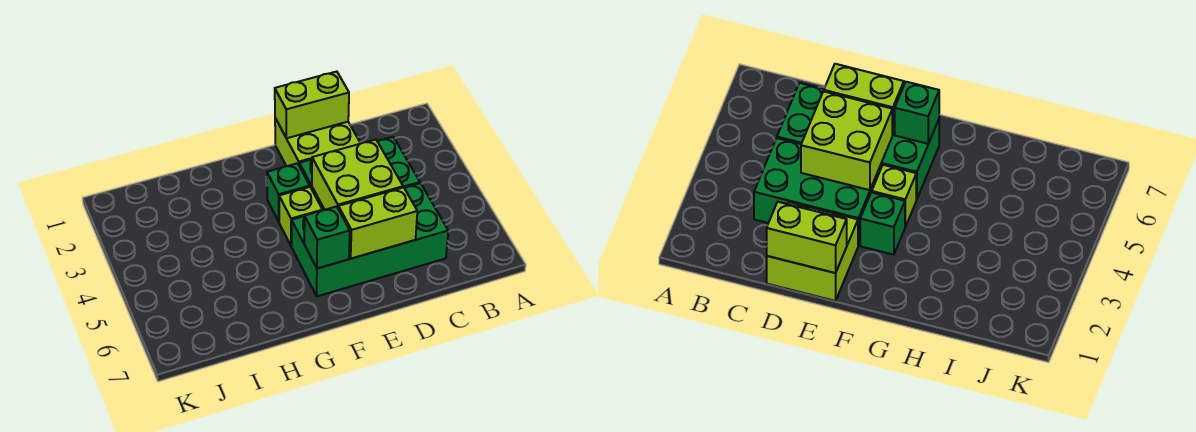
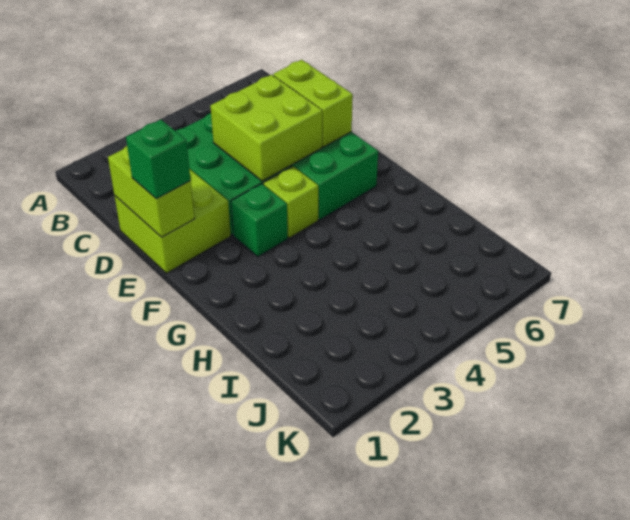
green 1x1 brick [304,206,350,268] -> green 1x1 brick moved to [126,120,190,199]

